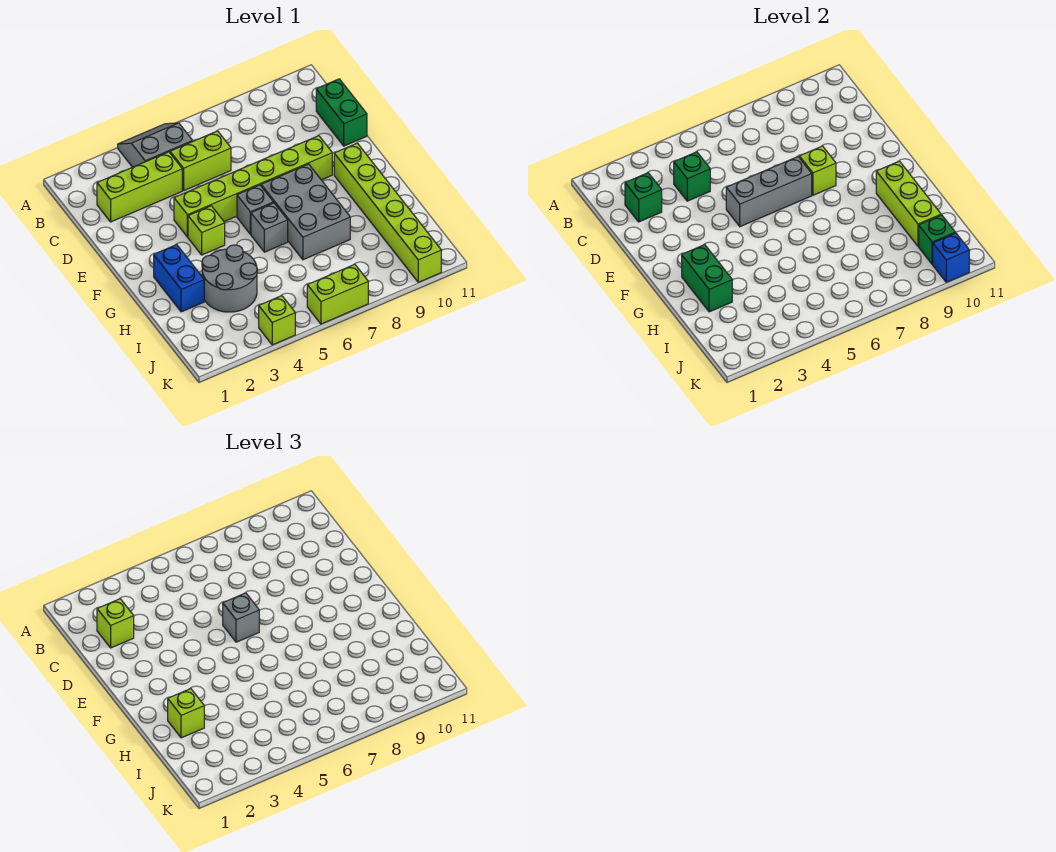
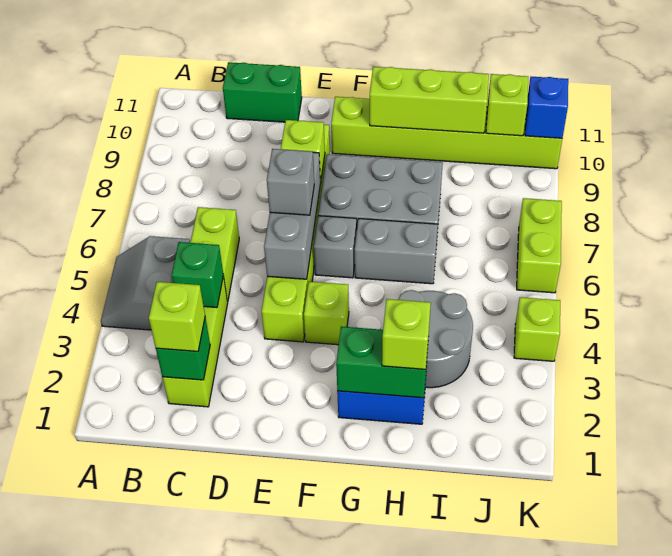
grey 1x1 brick [251,203,288,252] -> grey 1x2 brick [355,219,438,284]
green 1x1 brick [919,215,955,264] -> lime 1x1 brick [486,74,528,136]

